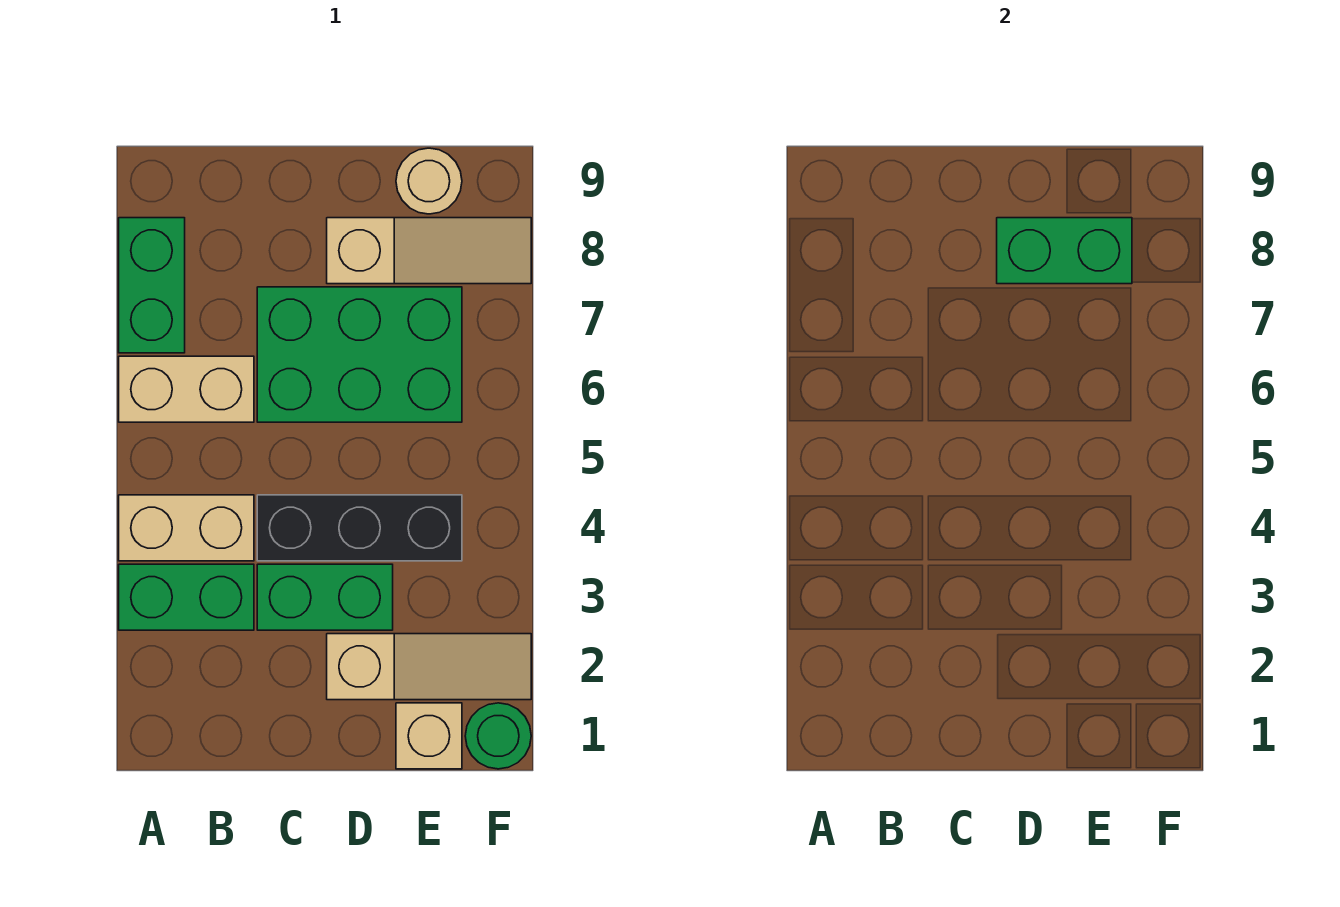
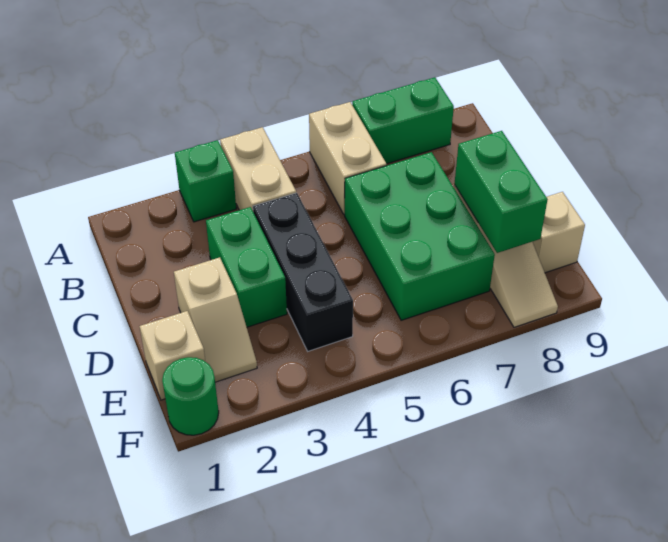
green 1x2 brick [119,564,254,630] -> green 1x1 brick [175,140,236,222]
tan 1x3 slope [327,634,531,700] -> tan 1x2 slope [174,257,257,382]
tan 1x1 round brick [396,148,462,214] -> tan 1x1 brick [533,192,585,273]

